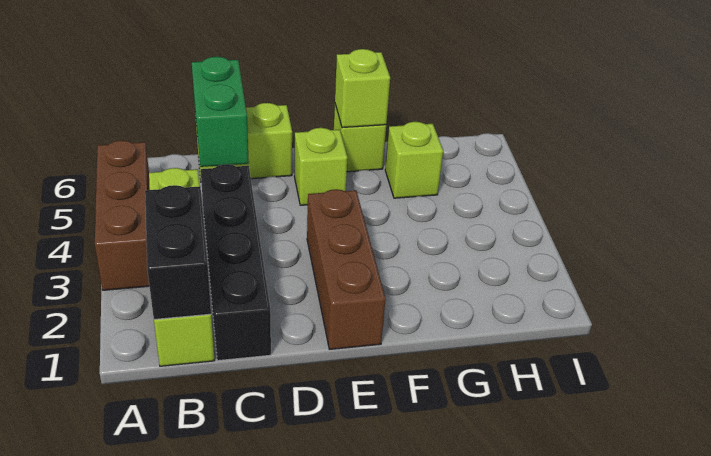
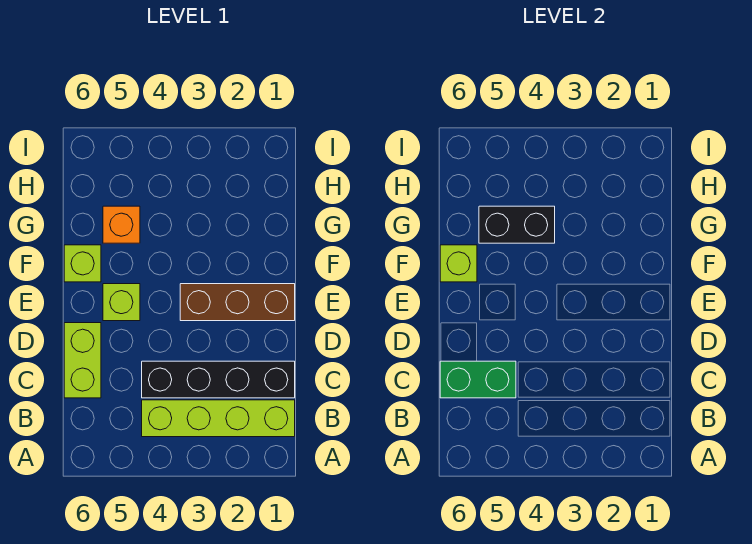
brown 1x3 brick [95,140,150,290] -> none
black 1x2 brick [145,185,211,319] -> black 1x2 brick moved to [479,206,555,243]
lime 1x1 brick [385,122,443,198] -> orange 1x1 brick [103,206,140,243]

